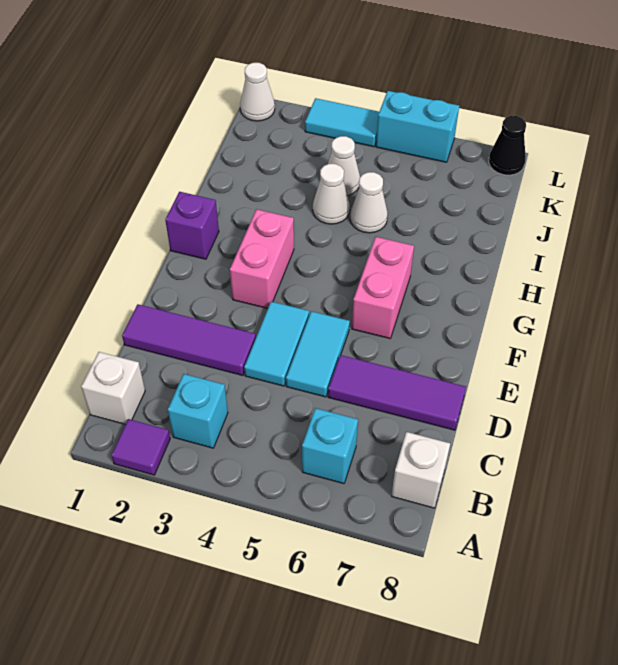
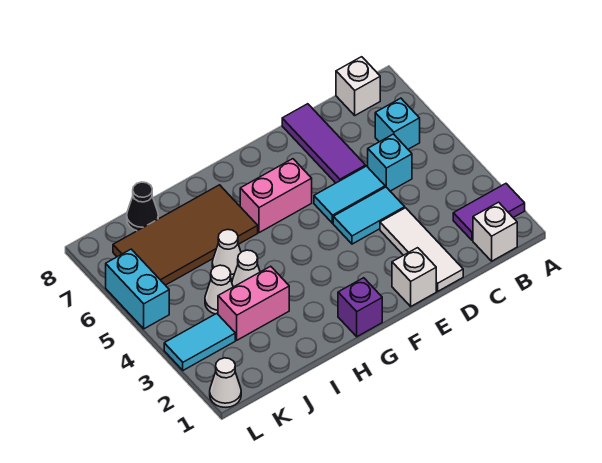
purple 1x1 tile [111,419,170,475] -> purple 1x2 tile [453,184,525,240]
cyan 1x1 brick [168,374,228,448] -> cyan 1x1 brick moved to [368,134,412,191]
purple 1x3 tile [122,304,256,376] -> white 1x3 tile [380,208,463,291]
none -> white 1x1 brick [392,248,436,306]
pink 1x2 brick [230,209,294,308] -> pink 1x2 brick moved to [218,266,289,340]
none -> brown 2x4 tile [113,185,258,285]
cyan 1x2 tile [305,98,379,147] -> cyan 1x2 tile turned to [164,313,235,370]
black 1x1 cone [489,116,526,175] -> black 1x1 cone moved to [127,182,158,231]

